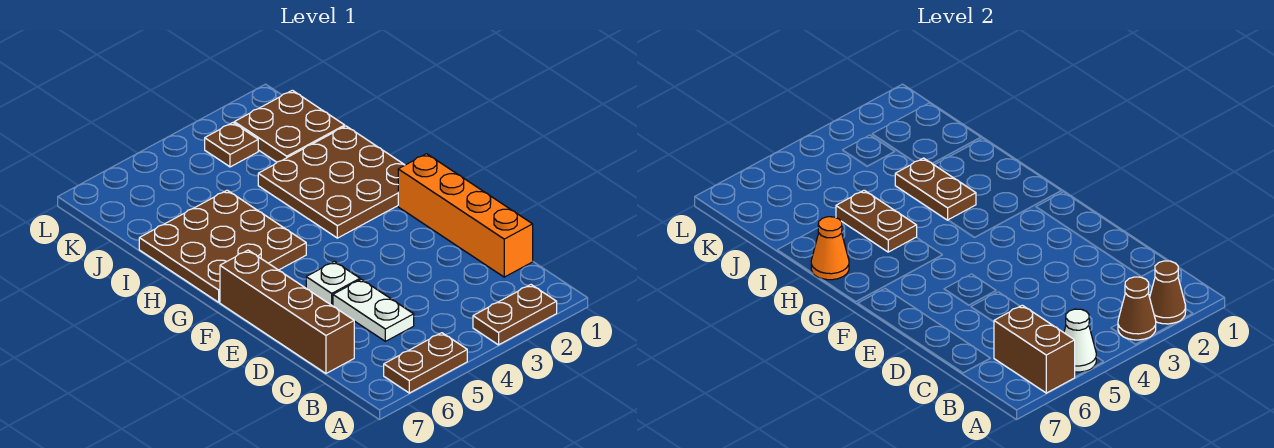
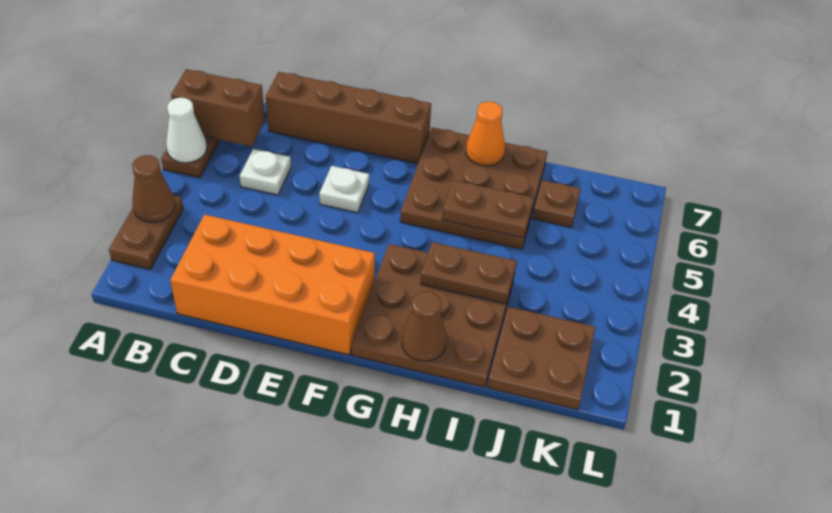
brown 1x1 cone [1150,261,1186,324] -> brown 1x1 cone moved to [402,292,447,361]
orange 1x4 brick [398,154,533,277] -> orange 2x4 brick [170,214,375,355]
white 1x2 plate [333,279,414,341] -> white 1x1 plate [240,149,291,195]
brown 1x1 plate [205,123,258,167] -> brown 1x1 plate moved to [533,180,580,227]

